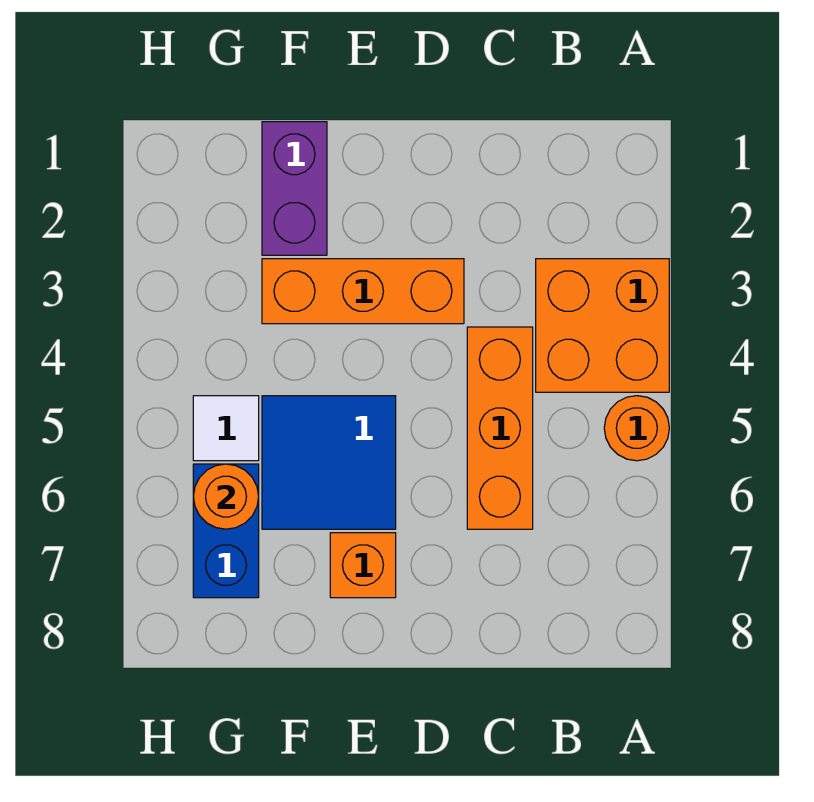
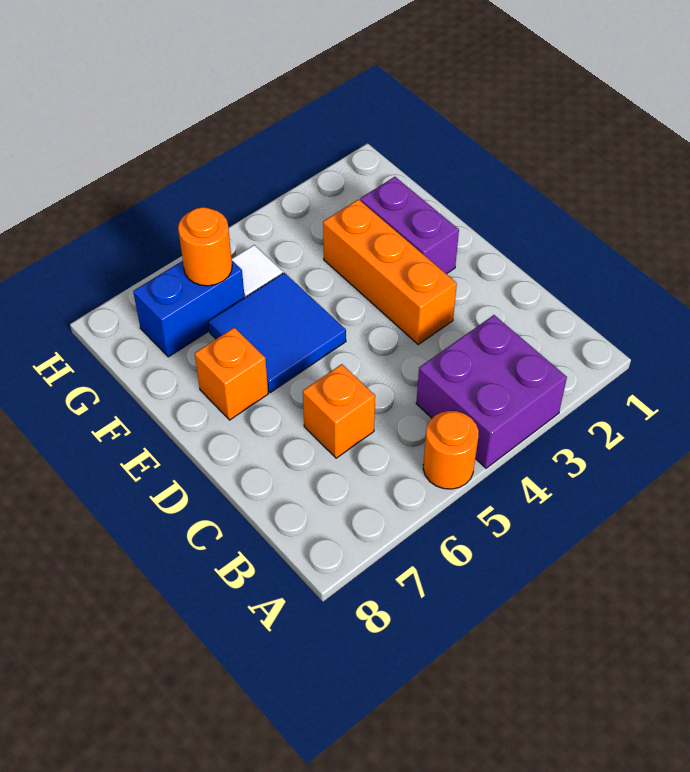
orange 2x2 brick [536,259,669,392] -> purple 2x2 brick [416,315,567,468]
orange 1x3 brick [467,327,533,529] -> orange 1x1 brick [303,364,375,458]
purple 1x2 brick [262,122,327,255] -> purple 1x2 brick turned to [360,177,459,274]

